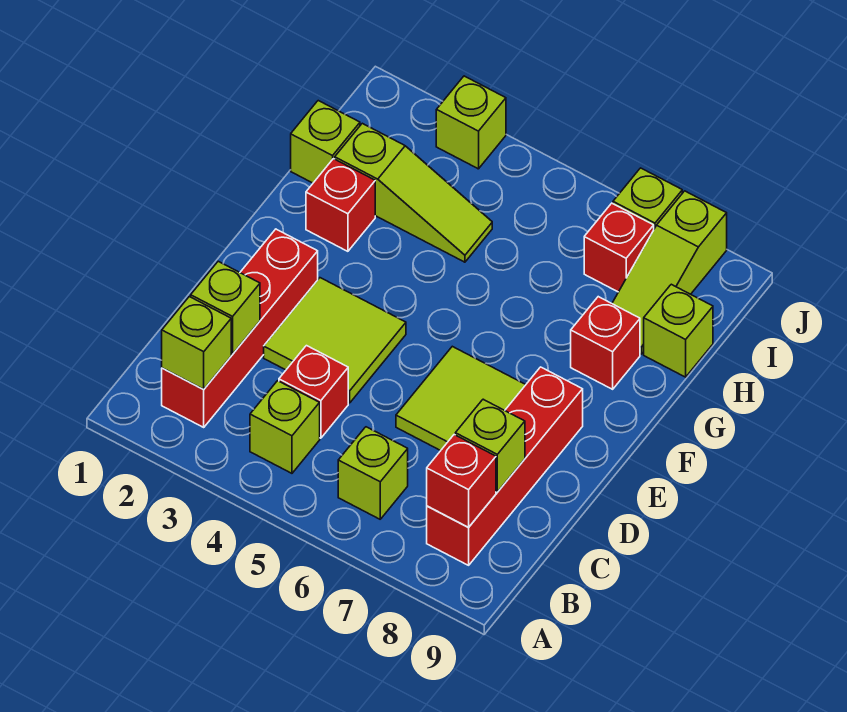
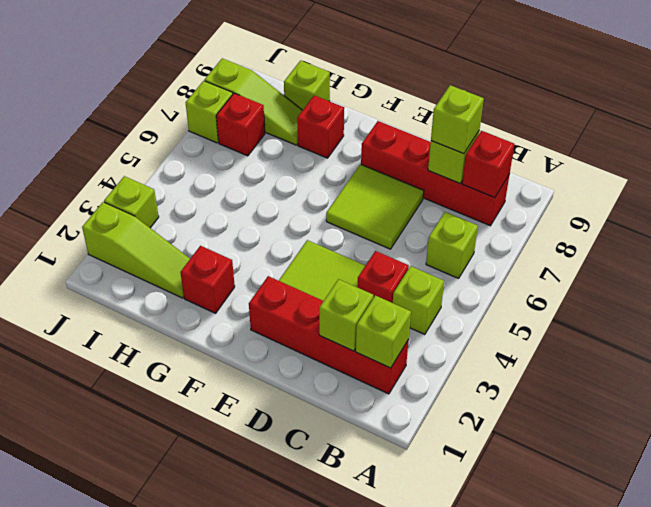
lime 1x1 brick [291,101,360,183] -> lime 1x1 brick moved to [431,85,484,154]
lime 1x3 slope [335,123,492,262] -> lime 1x3 slope turned to [82,202,190,298]

